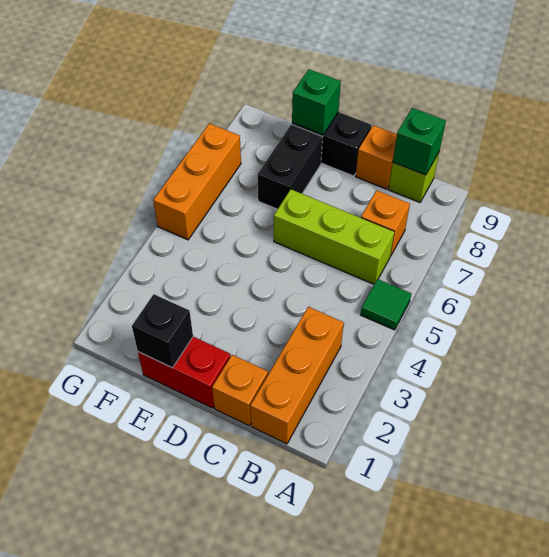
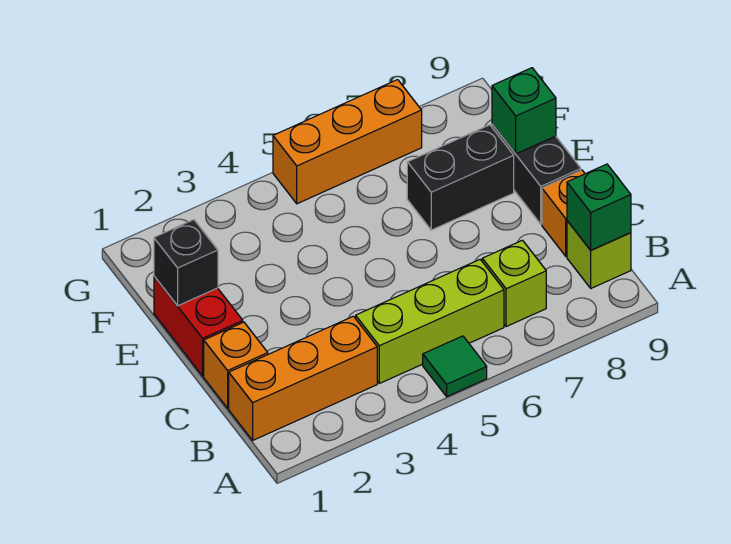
lime 1x3 brick [274,189,394,284] -> lime 1x3 brick turned to [356,259,504,383]
orange 1x1 brick [361,190,410,256] -> lime 1x1 brick [482,240,546,327]

